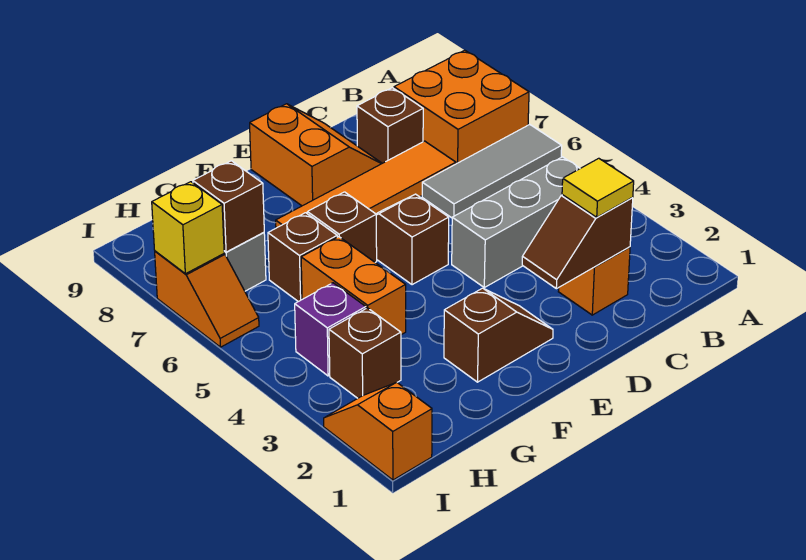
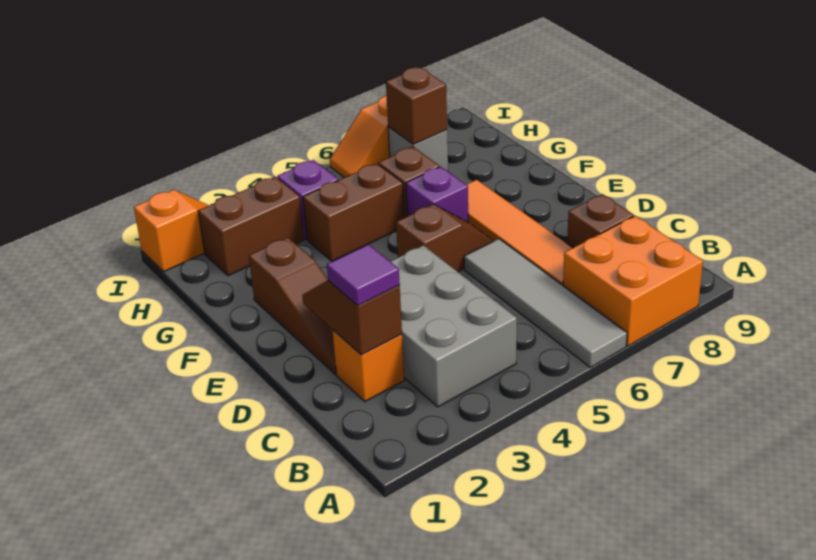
grey 1x3 tile [422,125,562,218] -> grey 1x4 tile [464,239,627,367]
grey 1x3 brick [452,157,580,287] -> grey 2x3 brick [390,245,517,407]
yellow 1x1 tile [562,158,634,217] -> purple 1x1 tile [327,244,400,306]
orange 2x2 slope [250,104,382,206] -> none
brown 1x2 slope [444,288,553,382] -> brown 1x3 slope [249,237,336,374]
brown 1x1 brick [307,192,377,263] -> purple 1x1 brick [406,167,468,222]
orange 1x2 brick [301,237,406,335] -> brown 1x2 brick [303,163,404,261]
brown 1x1 brick [329,308,401,398] -> brown 1x2 brick [198,177,304,276]
yellow 1x1 brick [152,182,224,274] -> none

